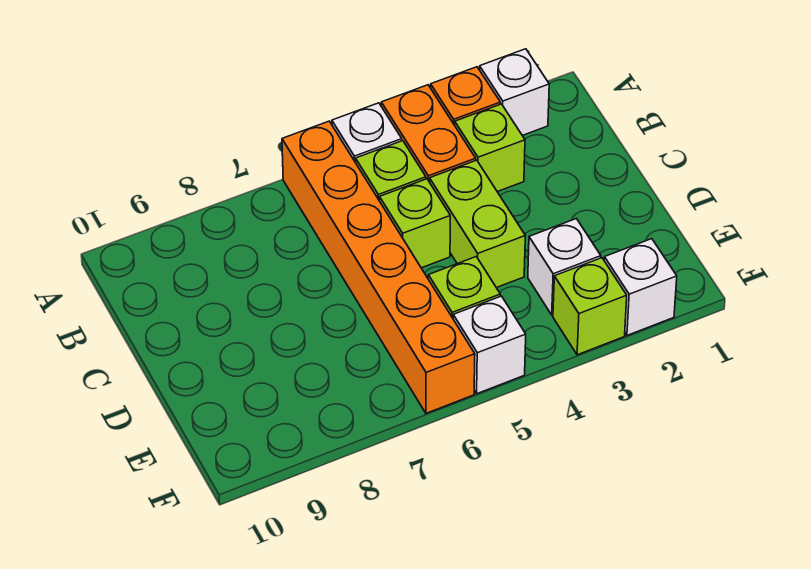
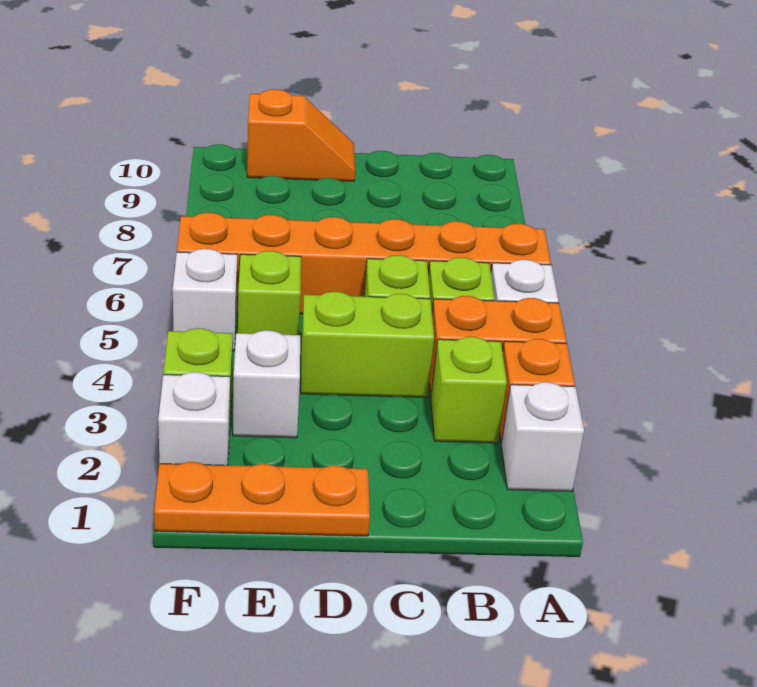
none -> orange 1x3 plate [154,462,370,536]
none -> orange 1x2 slope [247,89,355,181]

